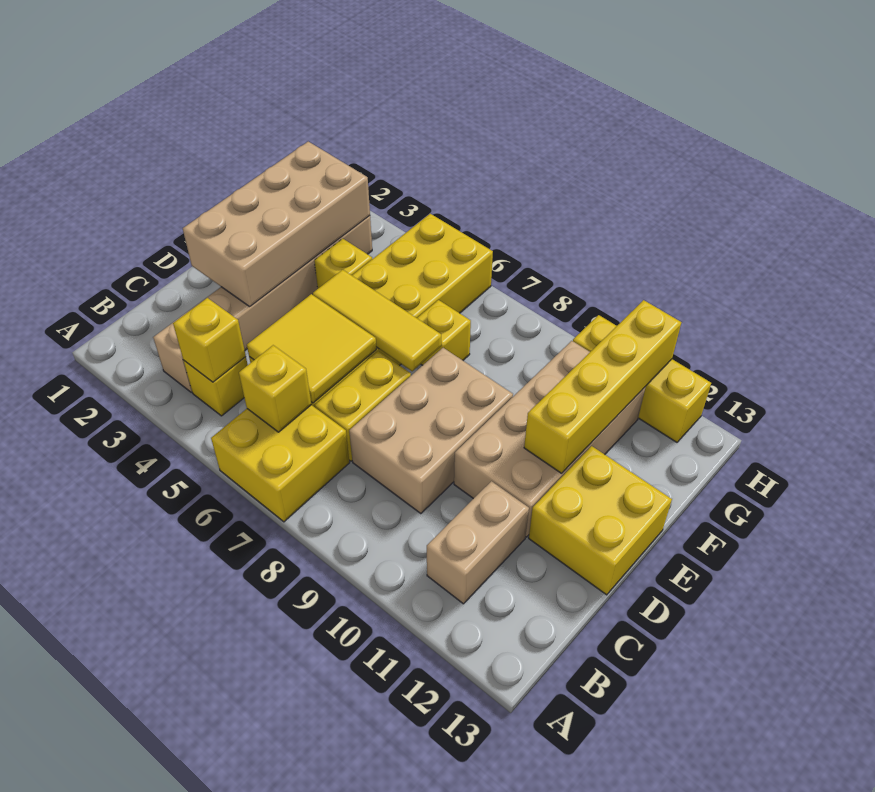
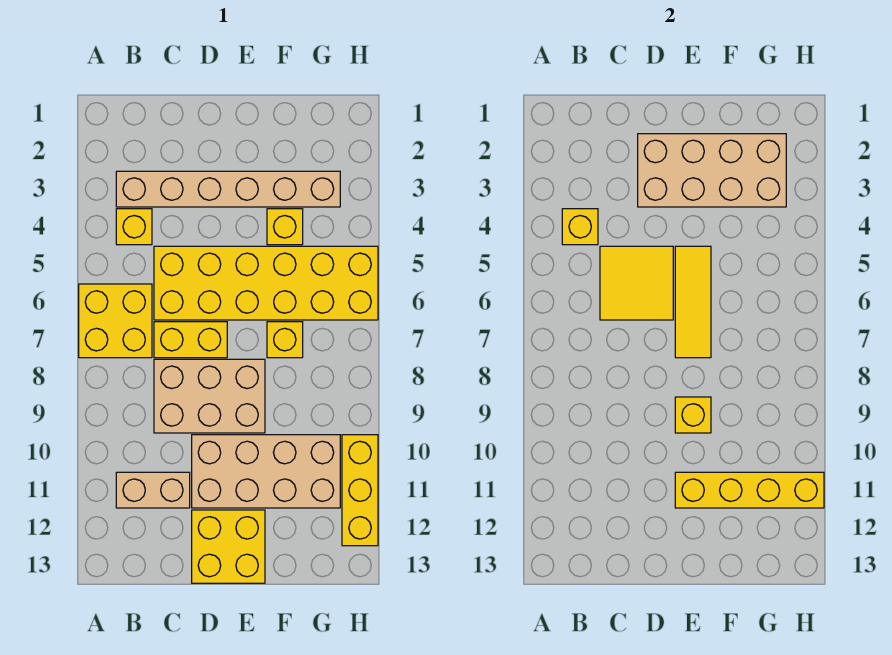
yellow 1x1 brick [239,345,311,432] -> yellow 1x1 brick moved to [675,397,711,433]

